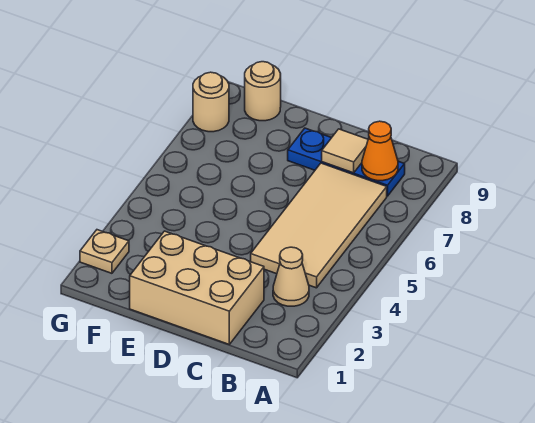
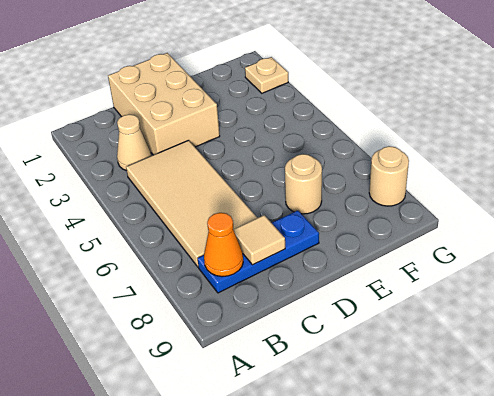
tan 2x3 brick [130,231,264,344] -> tan 2x3 brick turned to [108,53,220,155]
tan 1x1 round brick [245,62,281,121] -> tan 1x1 round brick moved to [285,154,322,214]

